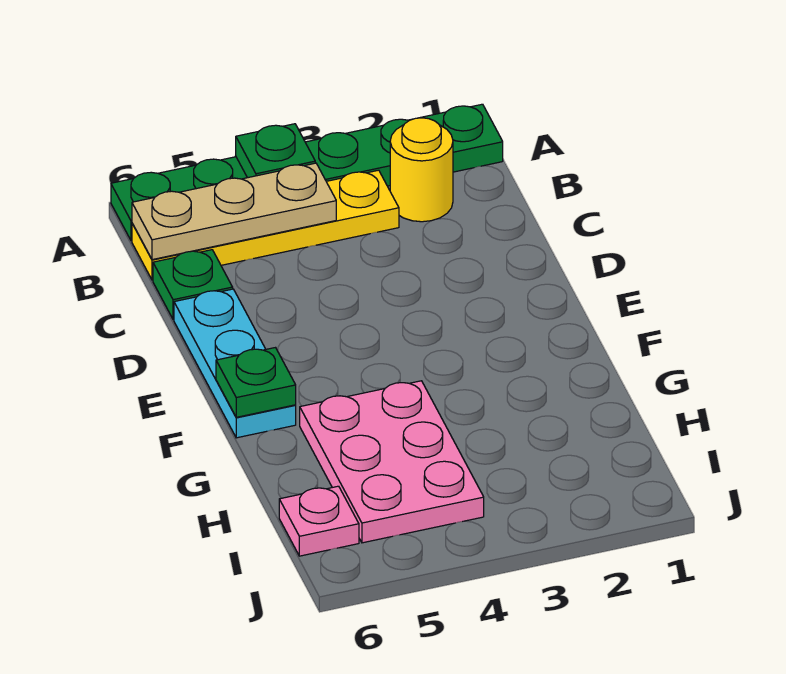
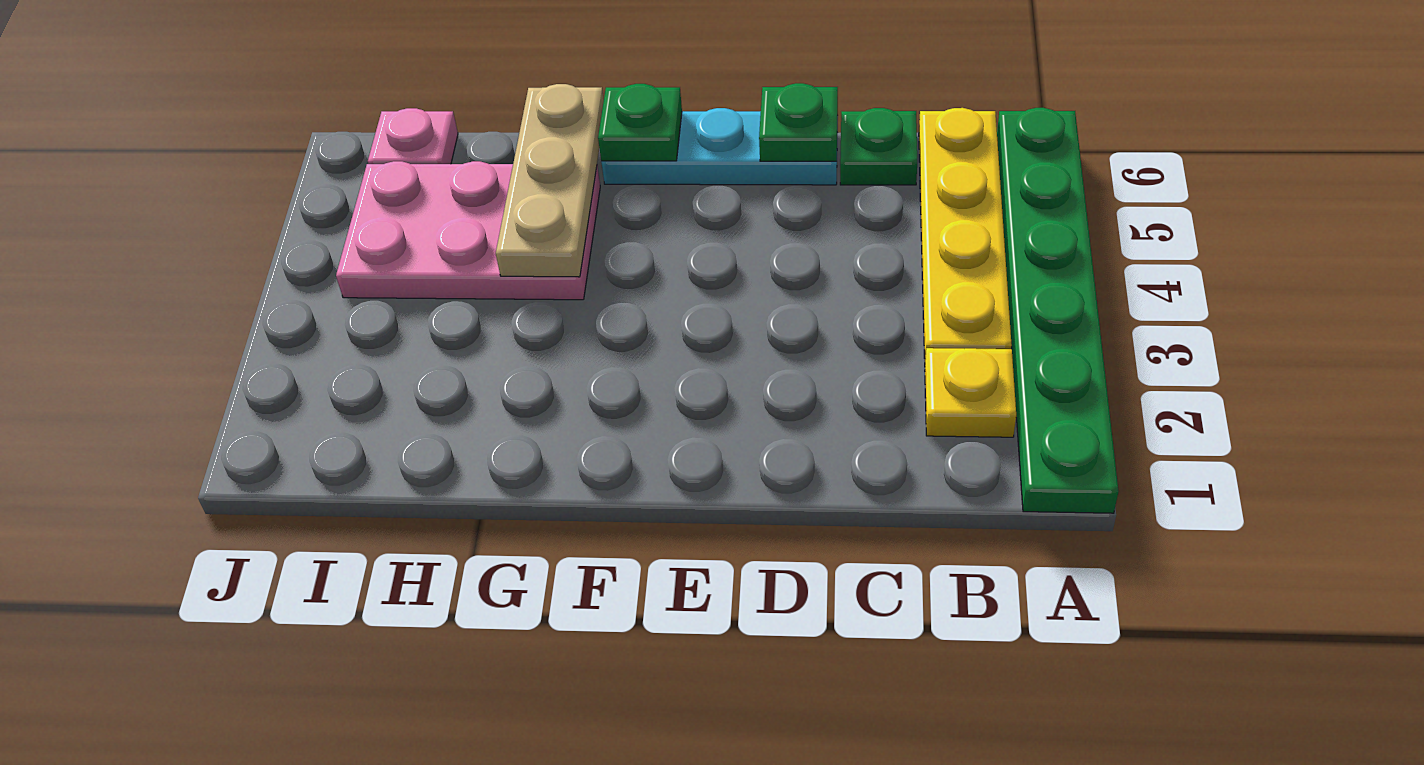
green 1x1 plate [236,124,315,178] -> green 1x1 plate moved to [759,83,838,161]
yellow 1x1 round brick [390,118,453,222] -> yellow 1x1 plate [925,348,1016,437]
tan 1x3 plate [132,163,336,260] -> tan 1x3 plate moved to [496,84,604,277]

